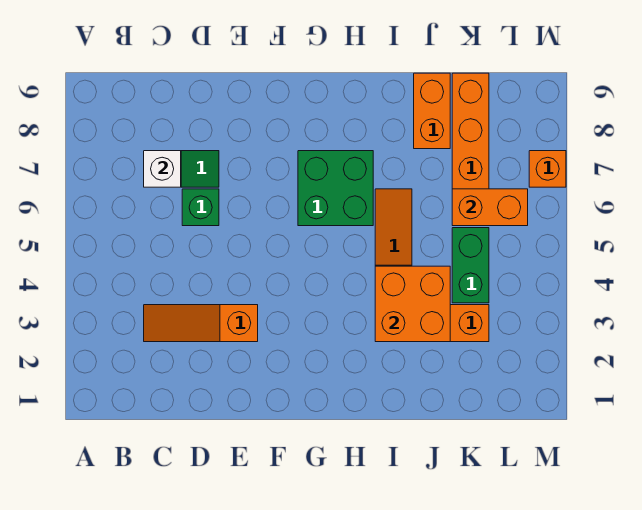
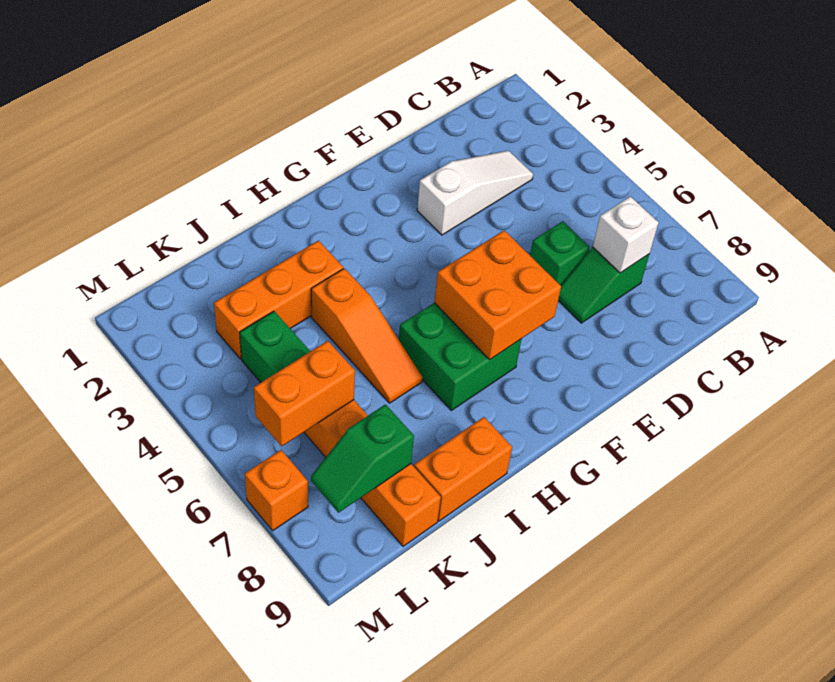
orange 1x3 slope [144,305,258,342] -> white 1x3 slope [417,151,533,235]
orange 2x2 brick [375,266,450,342] -> orange 2x2 brick moved to [434,231,561,360]
orange 1x2 brick [414,73,450,149] -> orange 1x2 brick turned to [414,417,512,521]
none -> green 1x2 slope [311,404,414,513]

